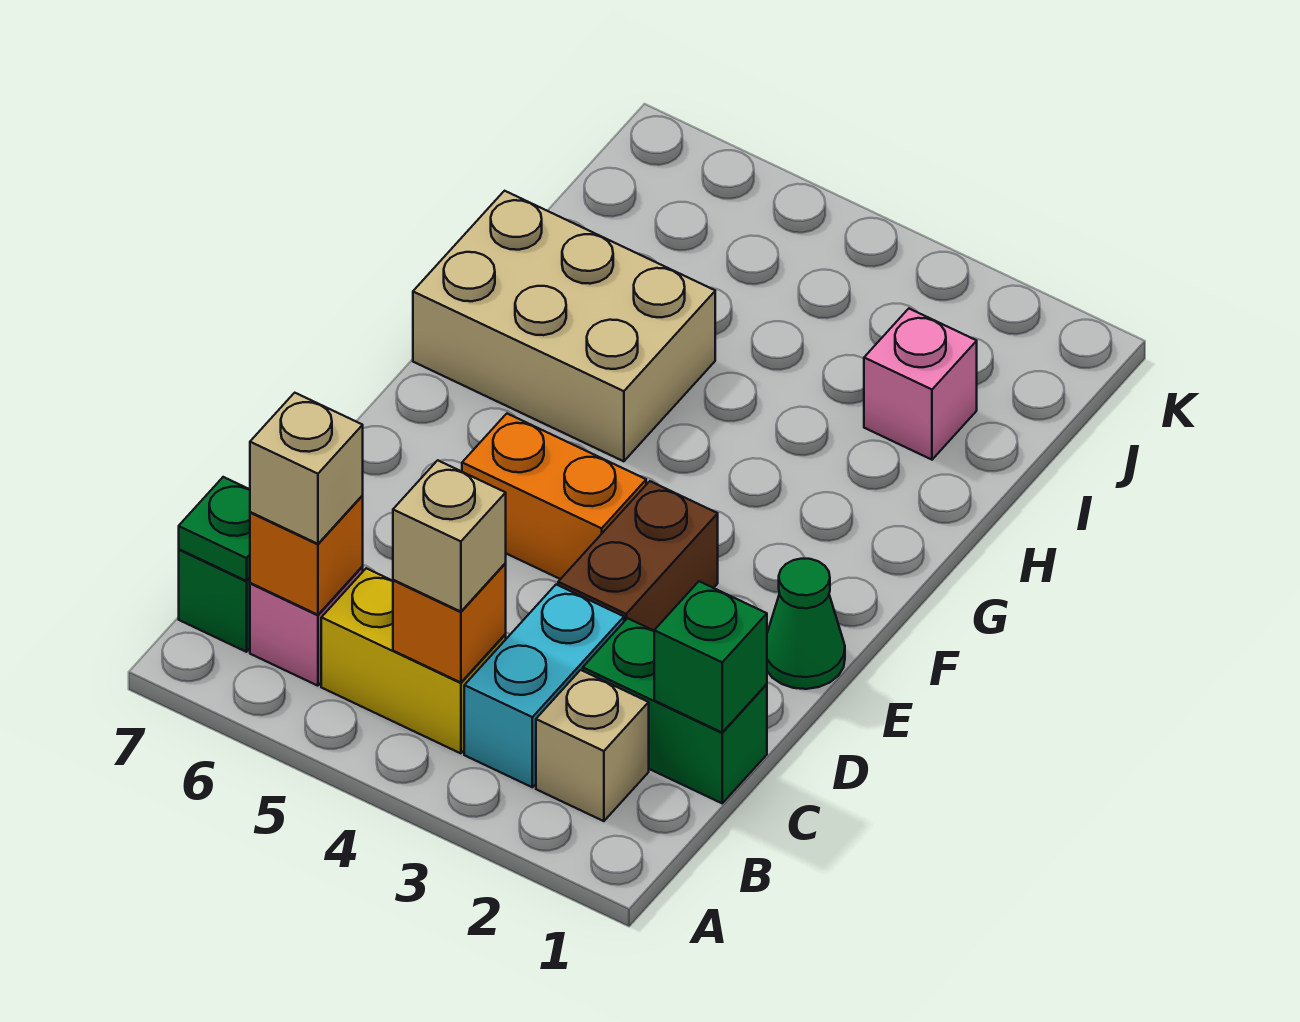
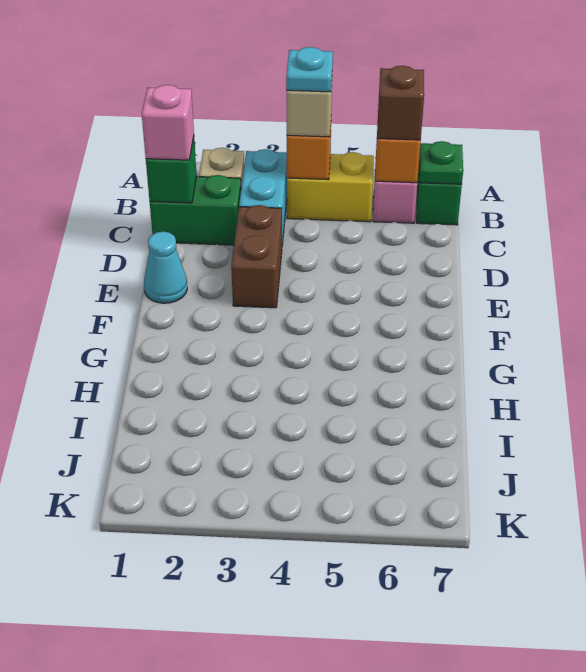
none -> cyan 1x1 plate [286,47,333,92]
tan 1x1 brick [250,393,363,544] -> brown 1x1 brick [377,66,424,140]
green 1x1 cone [767,559,845,689] -> cyan 1x1 cone [144,231,187,303]
orange 1x2 brick [462,414,646,579] -> none
tan 2x3 brick [413,191,715,461] -> none
pink 1x1 brick [864,309,977,460] -> pink 1x1 brick moved to [142,85,194,160]

